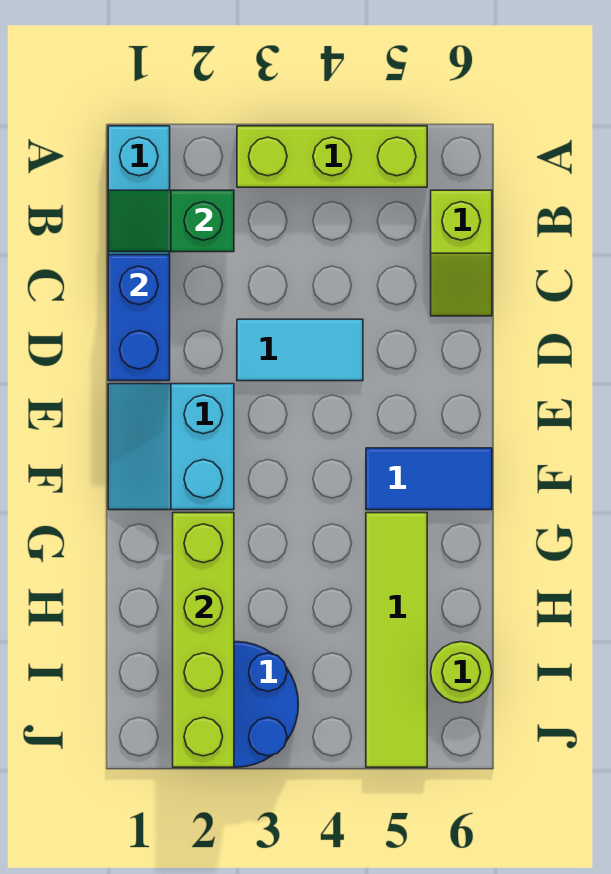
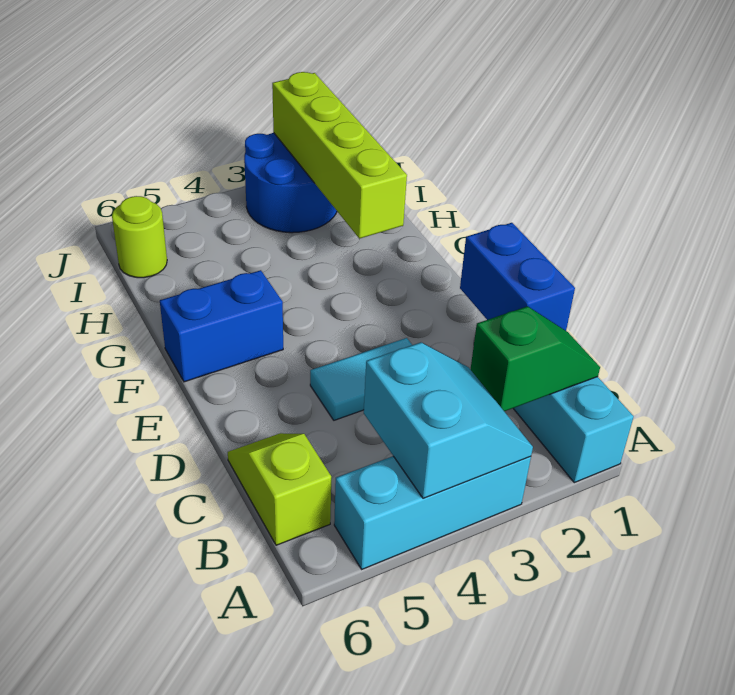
lime 1x3 brick [237,126,427,187] -> cyan 1x3 brick [334,456,531,569]
cyan 2x2 slope [108,384,234,510] -> cyan 2x2 slope moved to [364,342,533,498]
blue 1x2 tile [366,448,492,510] -> blue 1x2 brick [160,270,283,382]
lime 1x4 tile [366,513,427,767] -> none

